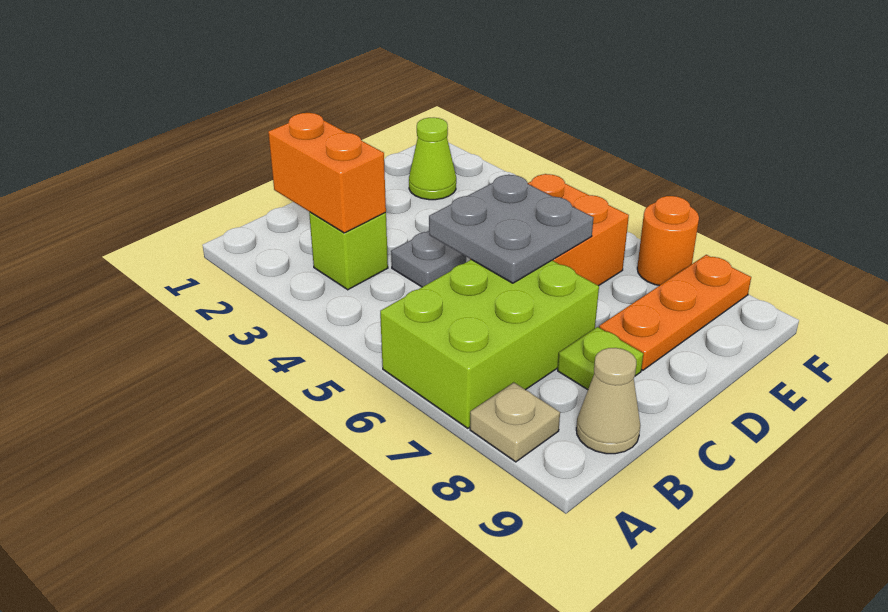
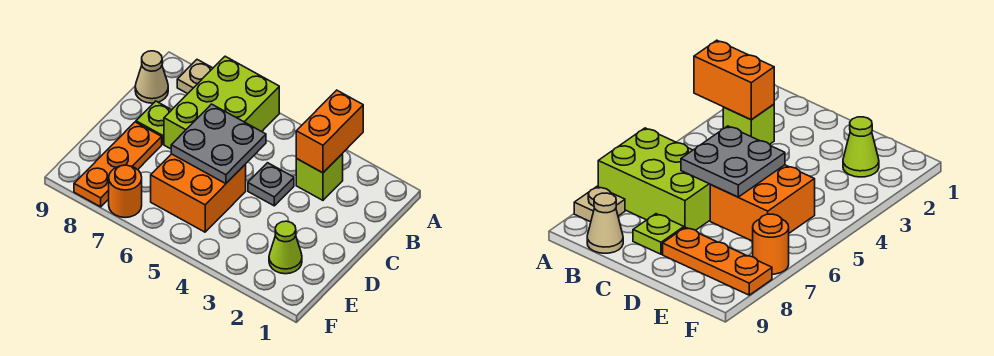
orange 1x2 brick [268,113,386,233] -> orange 1x2 brick turned to [296,90,363,173]

